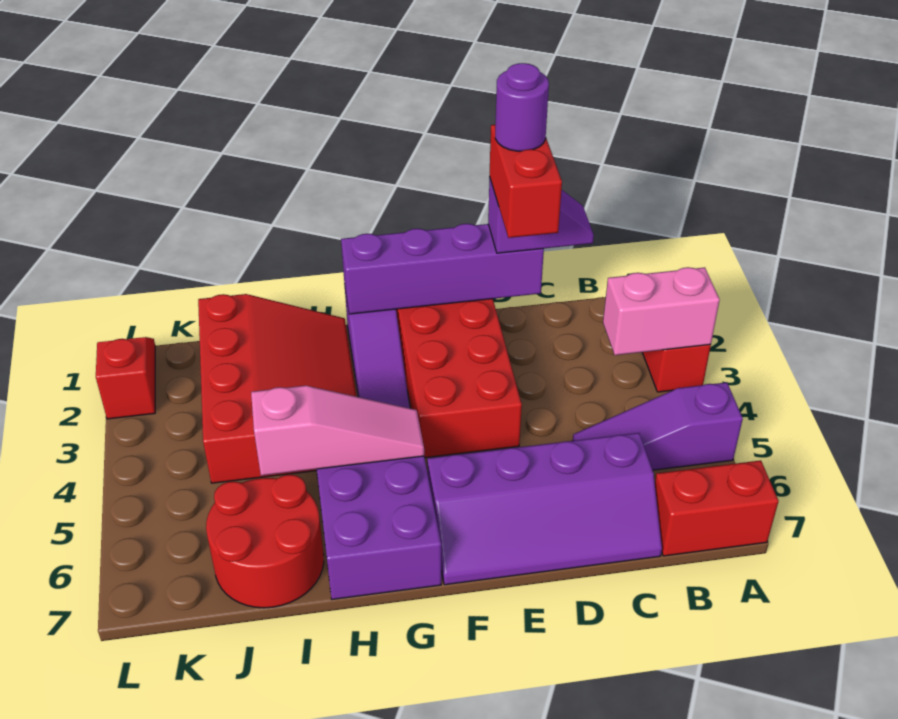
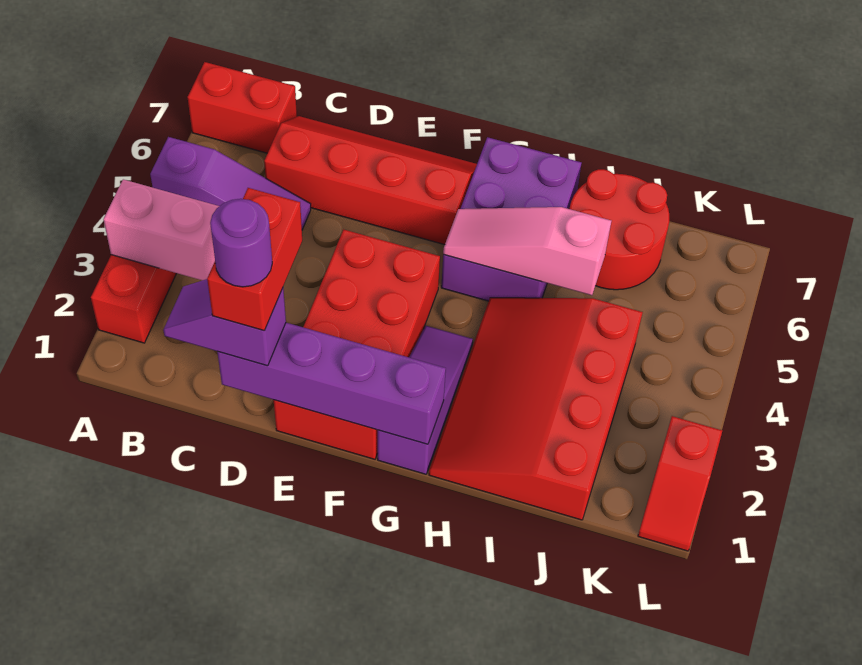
purple 2x4 slope [427,433,662,585] -> red 2x4 slope [264,116,477,245]

